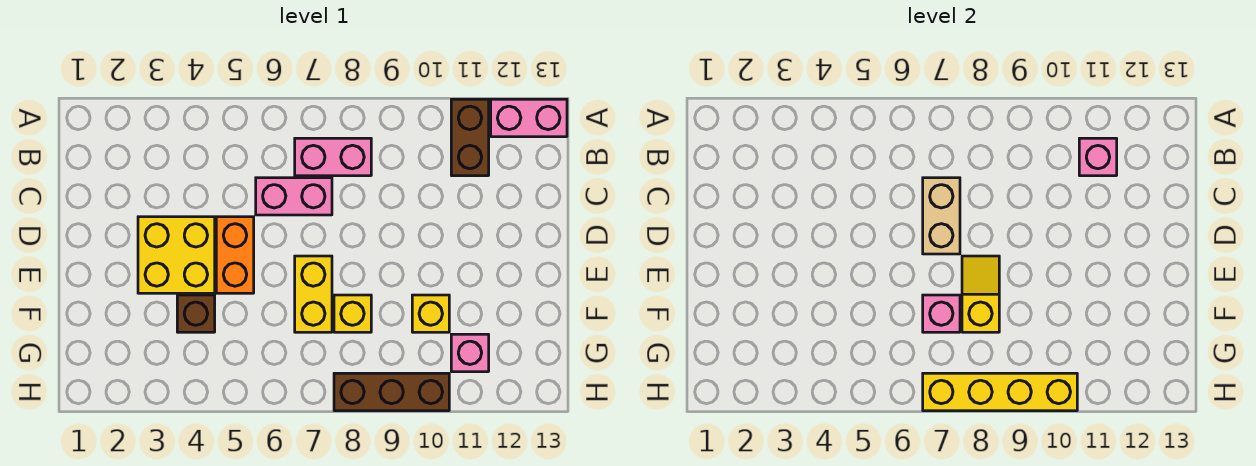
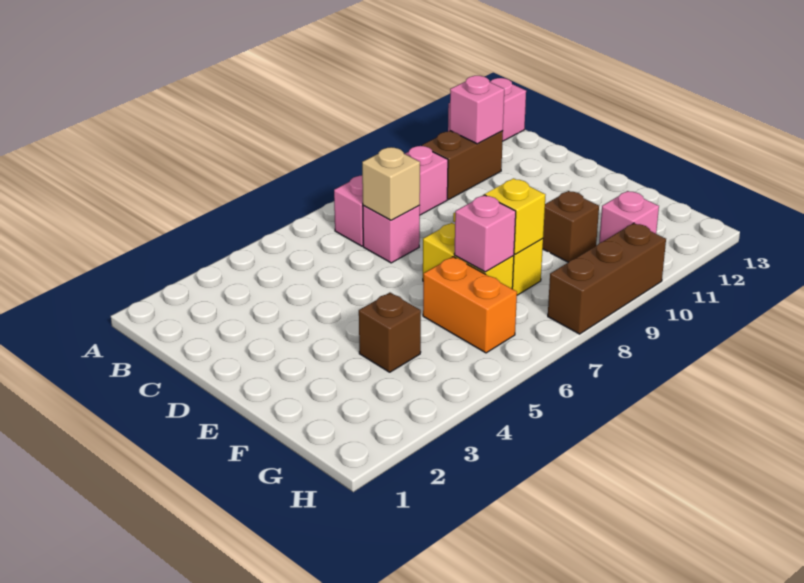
brown 1x2 brick [451,99,489,176] -> brown 1x2 brick turned to [422,131,503,199]
pink 1x2 brick [295,138,371,176] -> pink 1x3 brick [334,146,448,246]
pink 1x2 brick [256,178,332,215] -> pink 1x1 brick [363,205,420,263]
tan 1x2 brick [923,178,960,254] -> tan 1x1 brick [362,147,420,220]
yellow 2x2 brick [138,217,215,293] -> none
orange 1x2 brick [216,217,254,293] -> orange 1x2 brick moved to [423,257,517,353]
yellow 1x1 brick [412,295,449,332] -> brown 1x1 brick [543,191,599,262]
yellow 1x4 brick [923,373,1077,411] -> none

